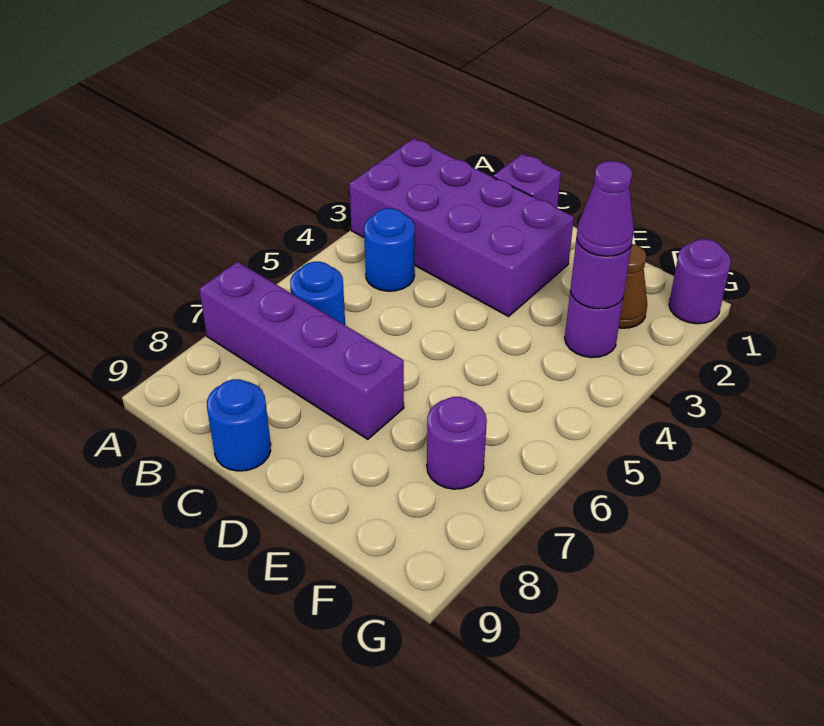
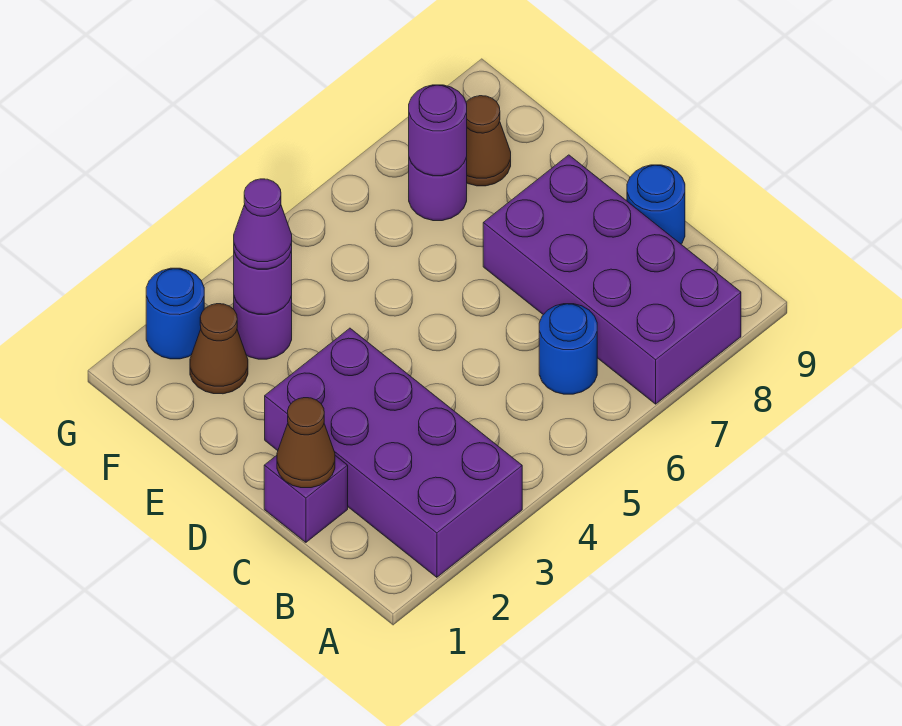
purple 1x4 brick [199,262,404,439] -> purple 2x4 brick [483,155,741,404]
blue 1x1 round brick [364,208,415,291] -> blue 1x1 round brick moved to [146,268,204,359]
none -> brown 1x1 cone [277,398,335,488]
none -> brown 1x1 cone [466,96,511,186]
purple 1x1 round brick [669,239,731,324] -> purple 1x1 round brick moved to [409,85,467,176]

